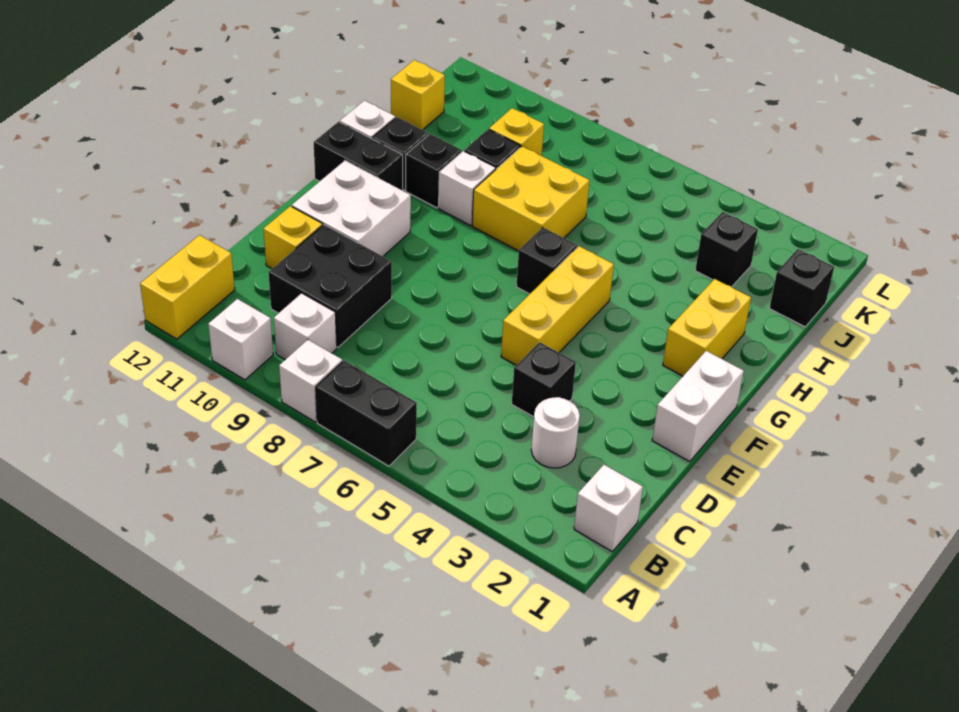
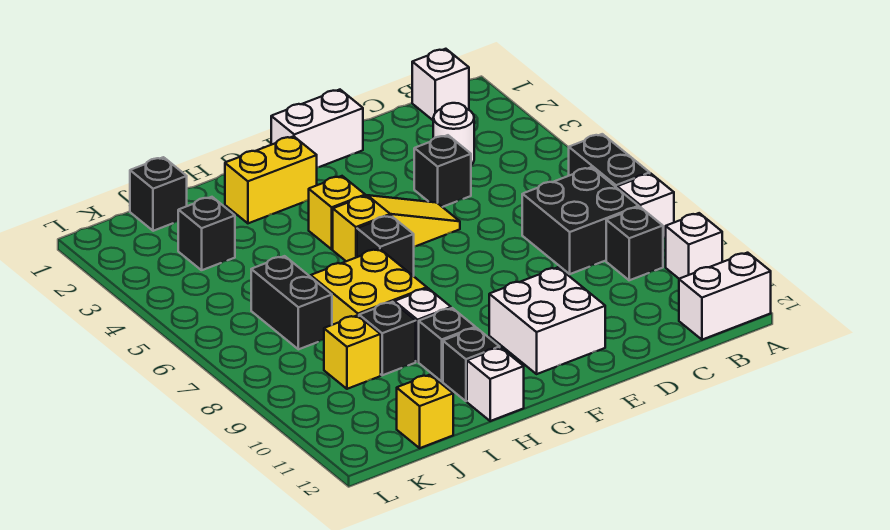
yellow 1x2 brick [140,235,235,339] -> white 1x2 brick [679,253,771,340]
white 1x1 brick [274,293,337,360] -> black 1x1 brick [606,207,663,280]
black 2x2 brick [268,225,392,347] -> black 2x2 brick moved to [522,167,639,274]
yellow 1x1 brick [263,206,323,269] -> yellow 1x1 brick moved to [309,176,365,249]
yellow 1x3 brick [501,246,614,365] -> yellow 1x3 slope [333,195,460,261]
black 1x2 brick [314,122,403,190] -> black 1x2 brick moved to [251,256,332,349]

